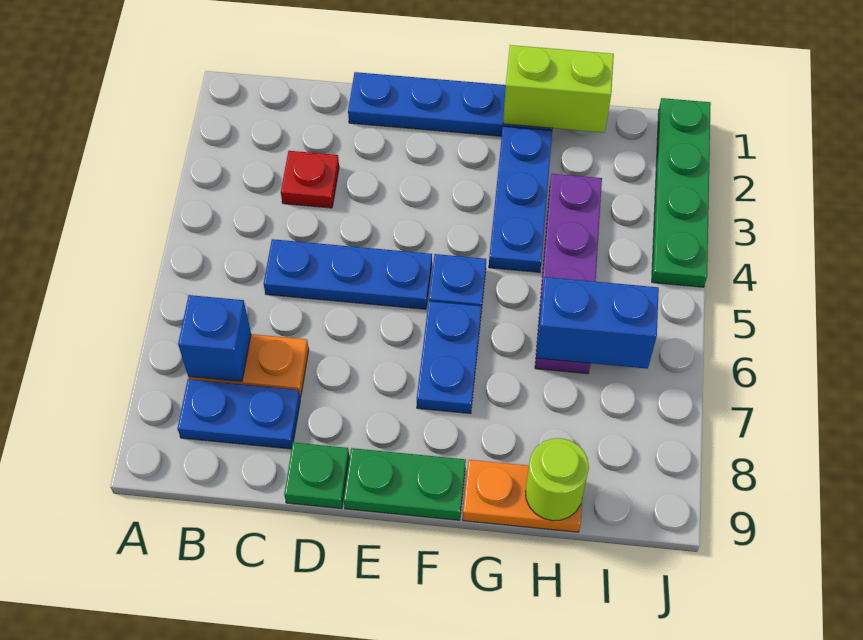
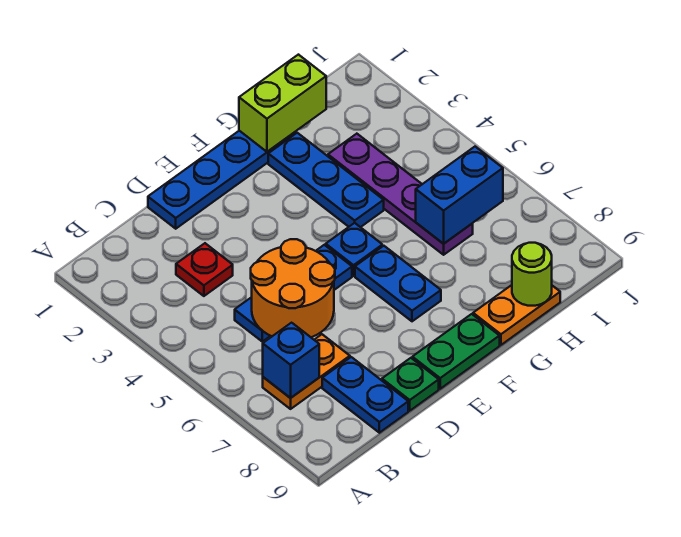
blue 1x2 plate [177,379,300,449] -> blue 1x2 plate turned to [322,357,408,433]
none -> orange 2x2 round brick [251,239,335,337]
green 1x4 plate [652,98,711,287] -> none

